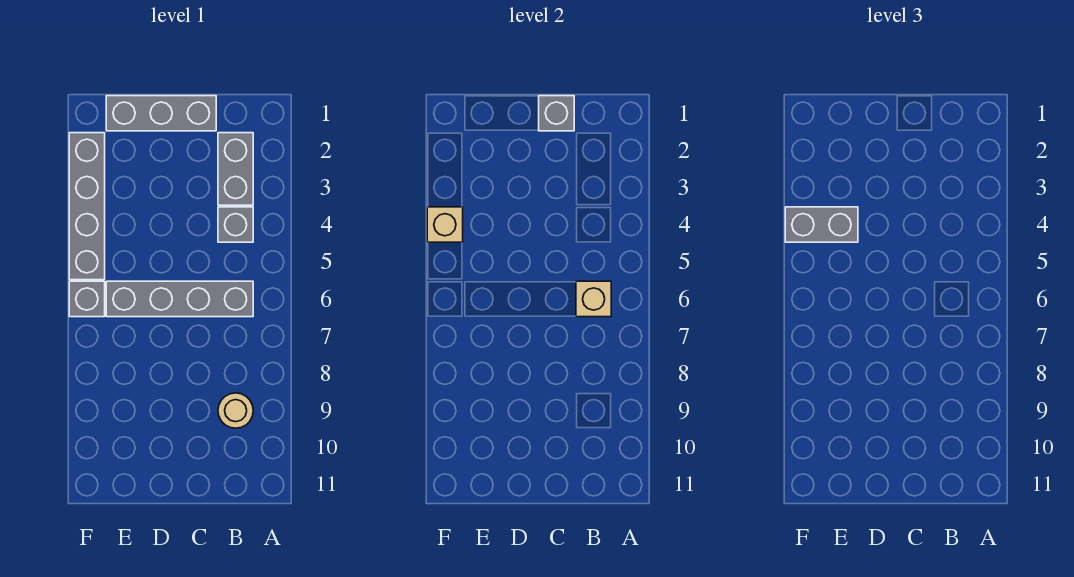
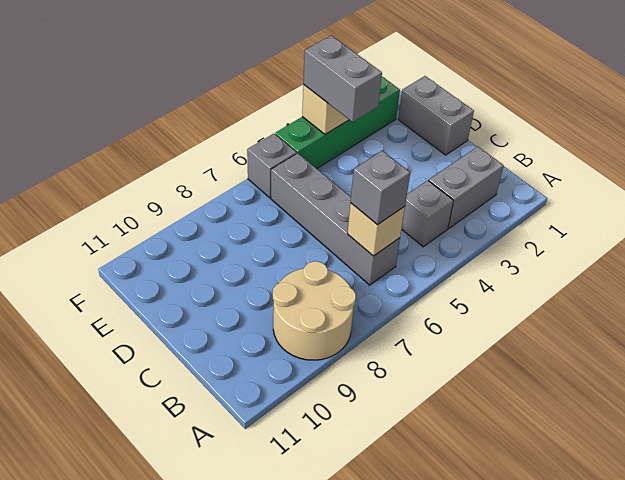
tan 1x1 round brick [218,393,253,428] -> tan 2x2 round brick [273,261,356,360]
grey 1x3 brick [106,96,216,131] -> grey 1x2 brick [398,76,474,155]
grey 1x1 brick [539,96,574,131] -> grey 1x1 brick moved to [351,151,410,225]
grey 1x4 brick [69,133,105,280] -> green 1x4 brick [275,77,400,169]

